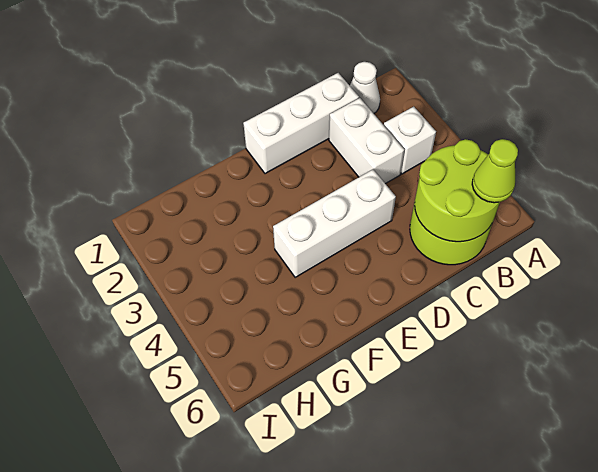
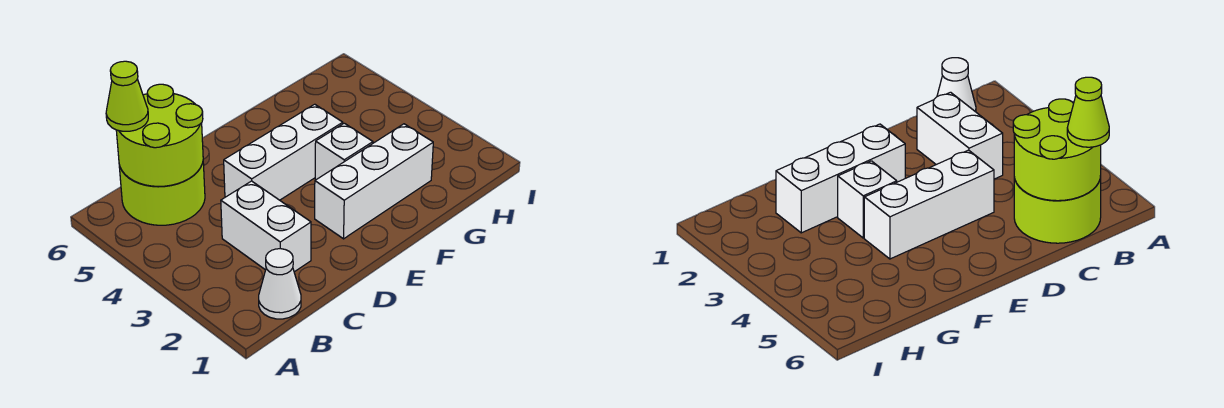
white 1x1 brick [384,107,436,174] -> white 1x1 brick moved to [315,123,373,180]
white 1x3 brick [243,73,359,174] -> white 1x3 brick moved to [315,124,433,239]

